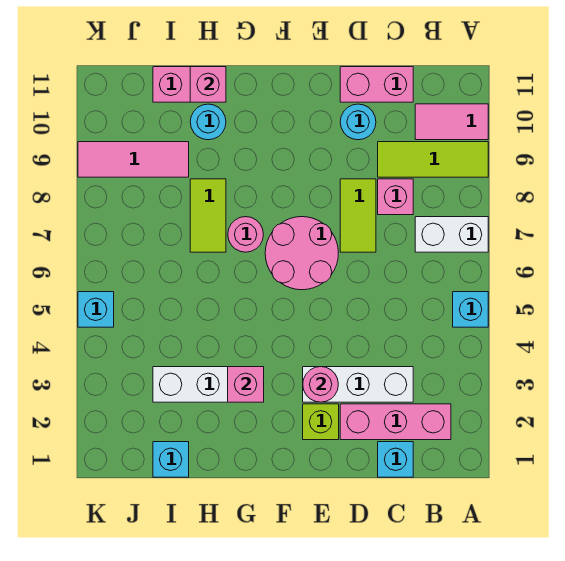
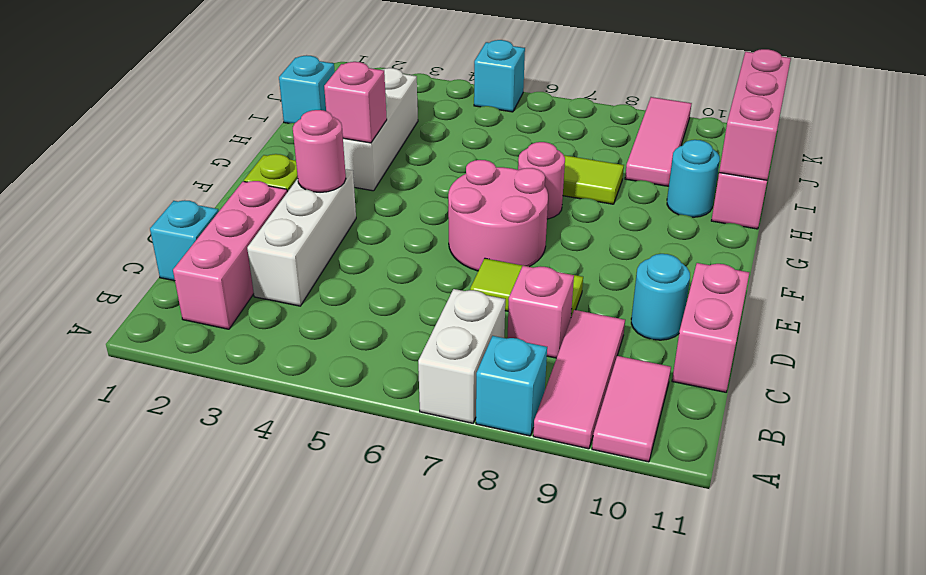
cyan 1x1 brick [453,292,488,327] -> cyan 1x1 brick moved to [476,336,547,436]
lime 1x3 tile [378,142,488,177] -> pink 1x3 tile [533,310,625,449]
pink 1x1 brick [190,67,226,102] -> pink 1x3 brick [719,49,791,180]

